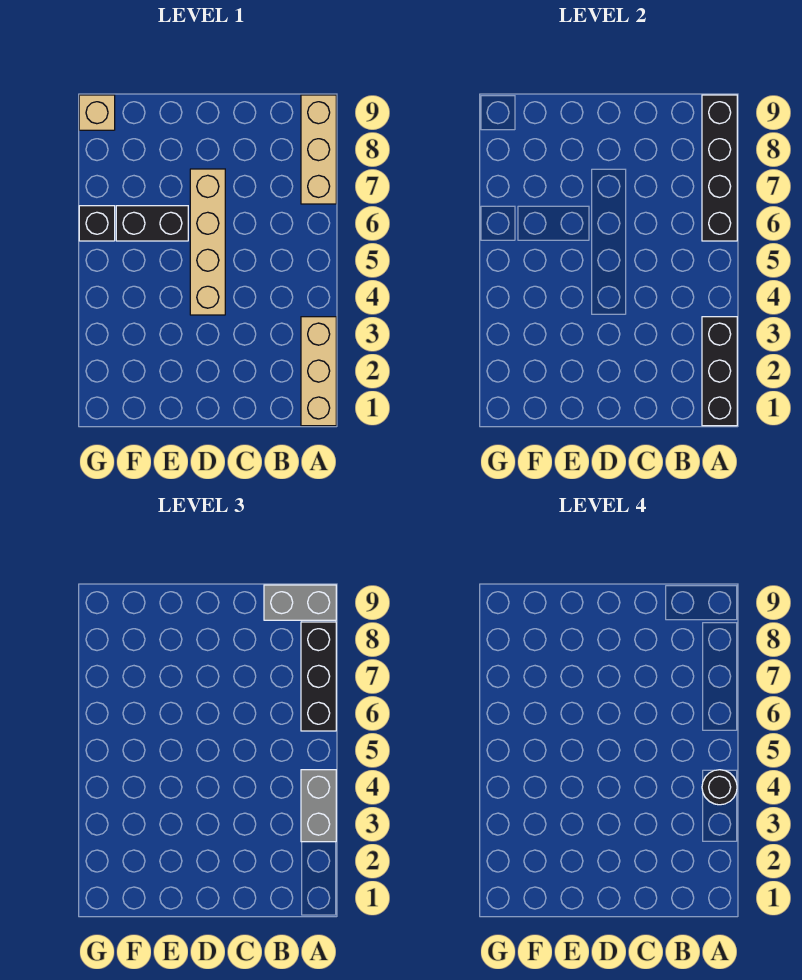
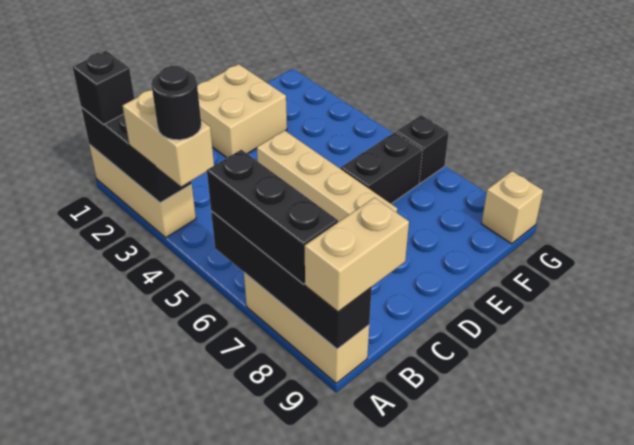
none -> black 1x1 brick [73,51,134,125]
grey 1x2 brick [301,770,336,842] -> tan 1x2 brick [123,90,214,186]
grey 1x2 brick [264,585,336,620] -> tan 1x2 brick [305,197,409,312]
none -> tan 2x2 brick [197,64,287,158]

